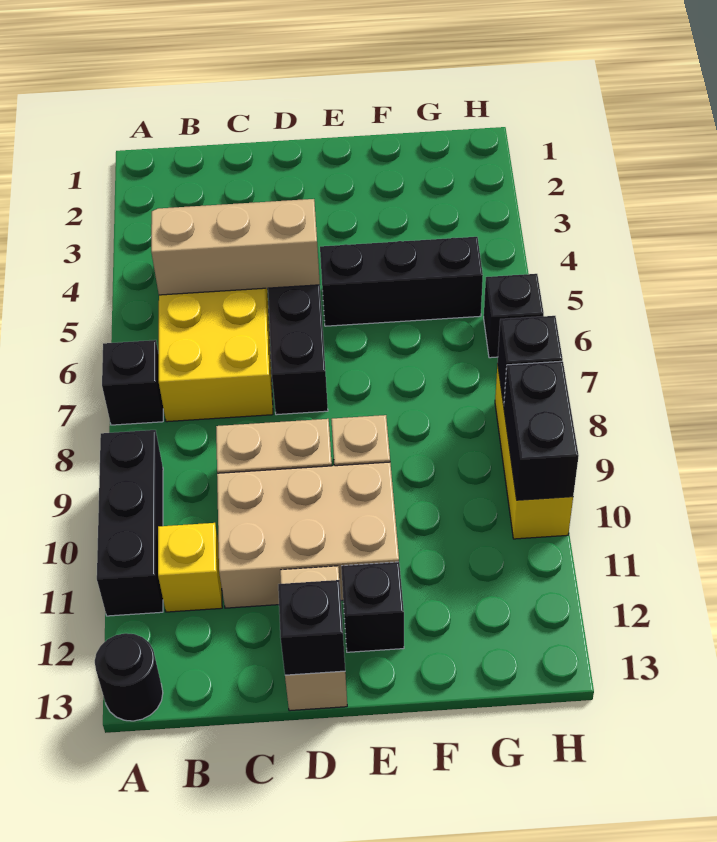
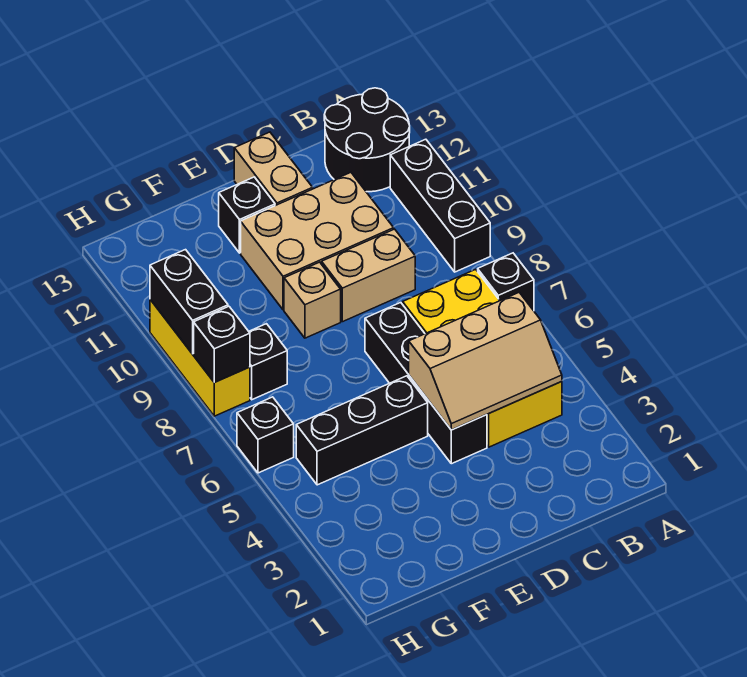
black 1x1 round brick [95,633,163,721] -> black 2x2 round brick [324,88,410,192]
yellow 1x1 brick [158,523,222,612] -> none
black 1x1 brick [278,580,345,675] -> black 1x1 brick moved to [249,324,287,400]

